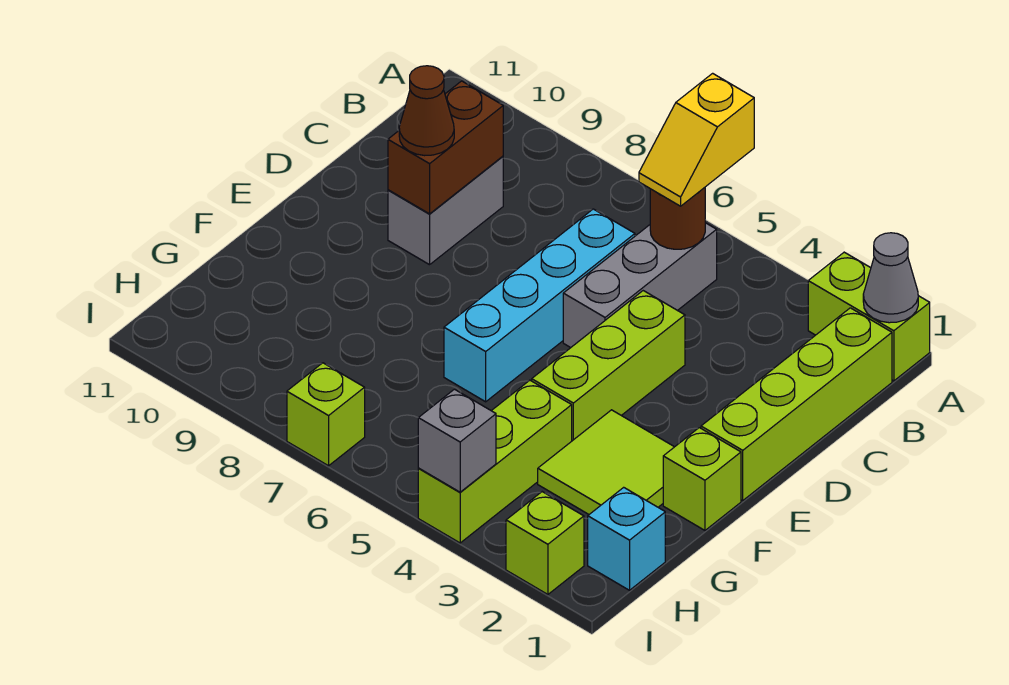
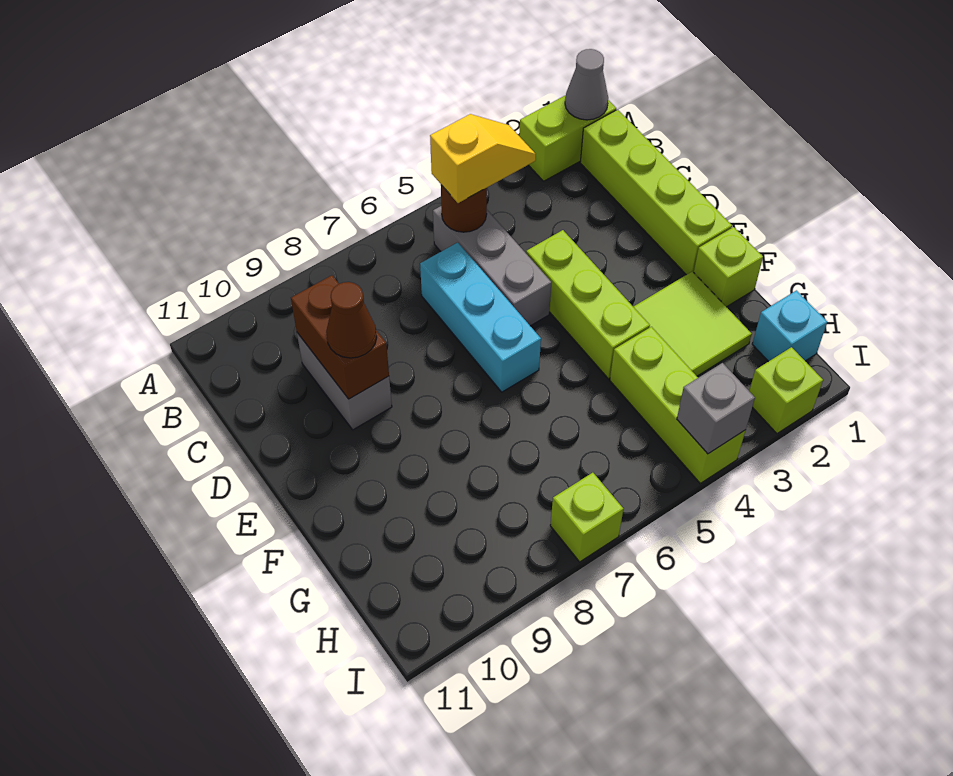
yellow 1x2 slope [639,73,754,206] -> yellow 1x2 slope turned to [430,114,536,203]
cyan 1x4 brick [444,209,635,402] -> cyan 1x3 brick [420,242,541,392]

